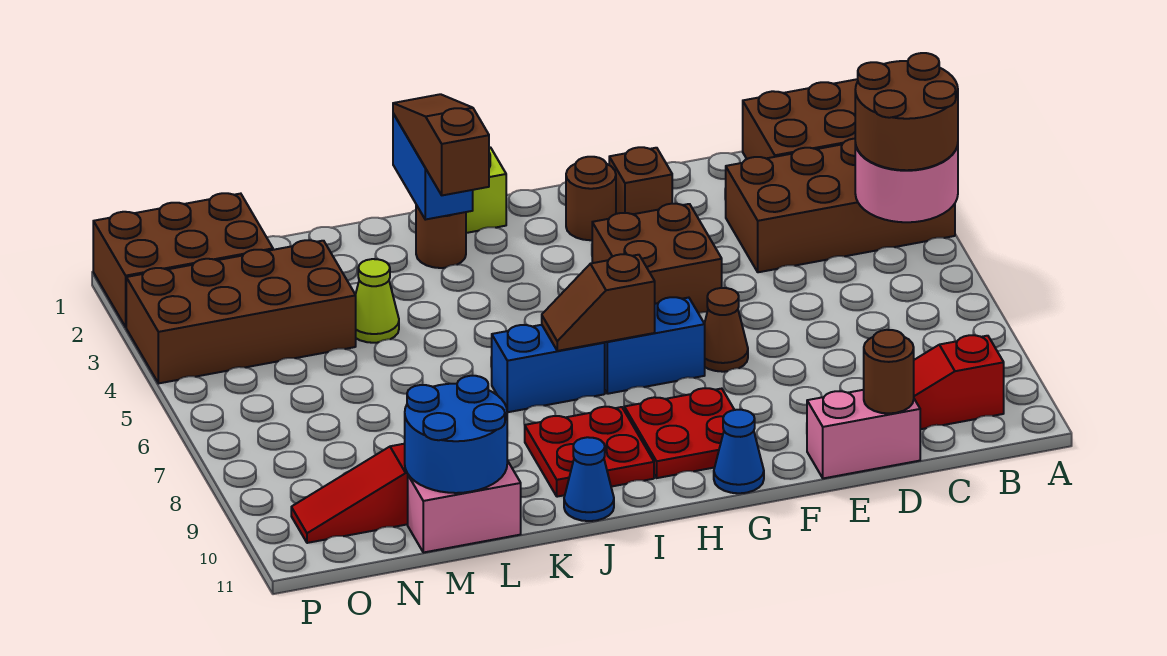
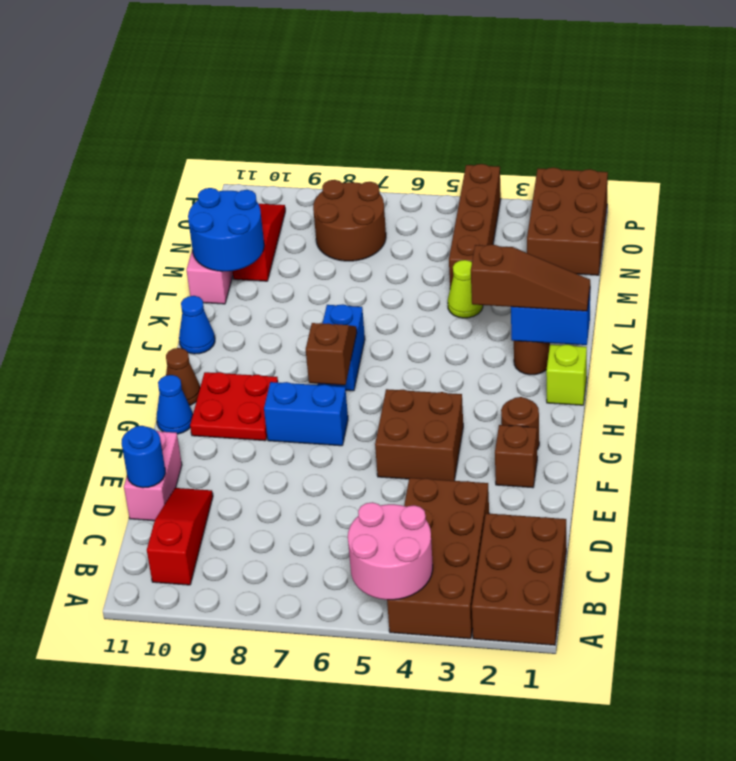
brown 2x2 round brick [855,53,958,170] -> brown 2x2 round brick moved to [313,180,386,261]
brown 1x1 round brick [864,330,914,413] -> blue 1x1 round brick [121,426,165,488]
brown 1x1 cone [704,288,748,372] -> brown 1x1 cone moved to [166,348,200,405]
blue 1x2 brick [605,297,705,394] -> blue 1x2 brick turned to [264,382,348,446]
red 2x2 plate [525,407,654,497] -> none
brown 2x4 brick [126,240,356,383] -> brown 1x4 brick [449,164,501,288]

